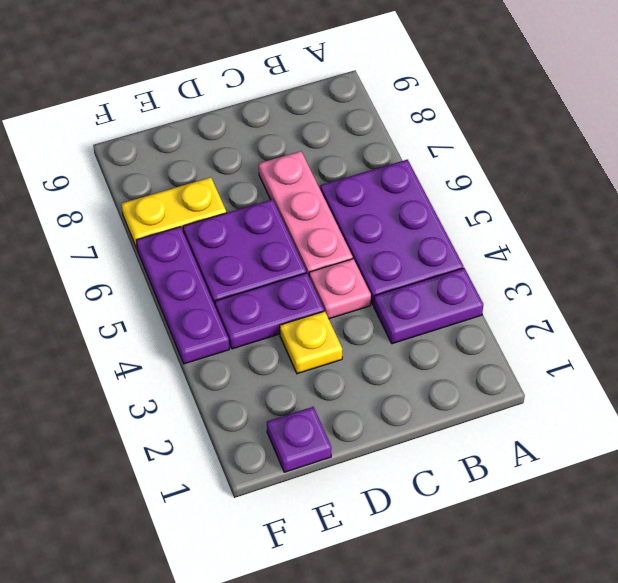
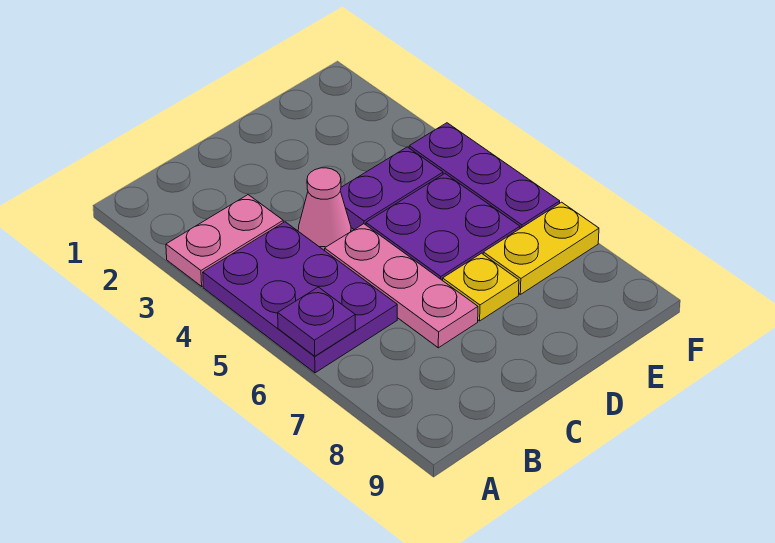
purple 1x2 plate [374,268,483,344] -> pink 1x2 plate [166,195,283,286]
pink 1x1 plate [309,259,371,319] -> pink 1x1 cone [298,168,351,251]
yellow 1x1 plate [280,311,342,374] -> yellow 1x1 plate moved to [443,253,519,321]
purple 1x1 plate [267,407,331,472] -> purple 1x1 plate moved to [278,287,355,356]

